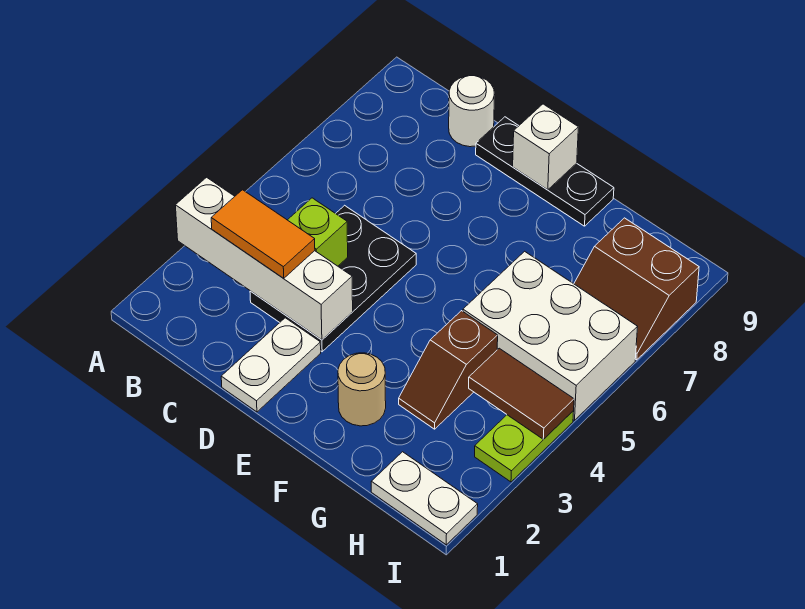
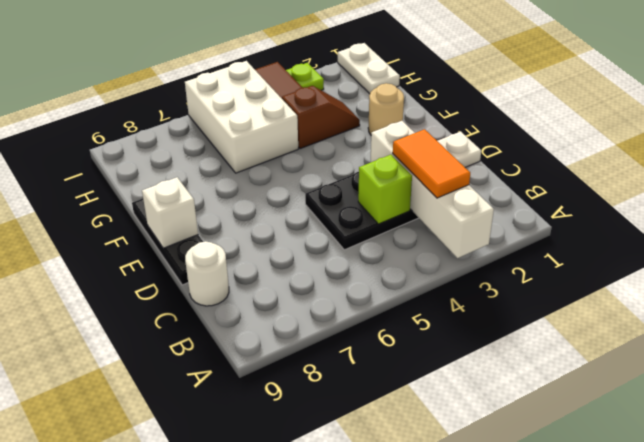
brown 2x2 slope [574,218,699,360] -> none

